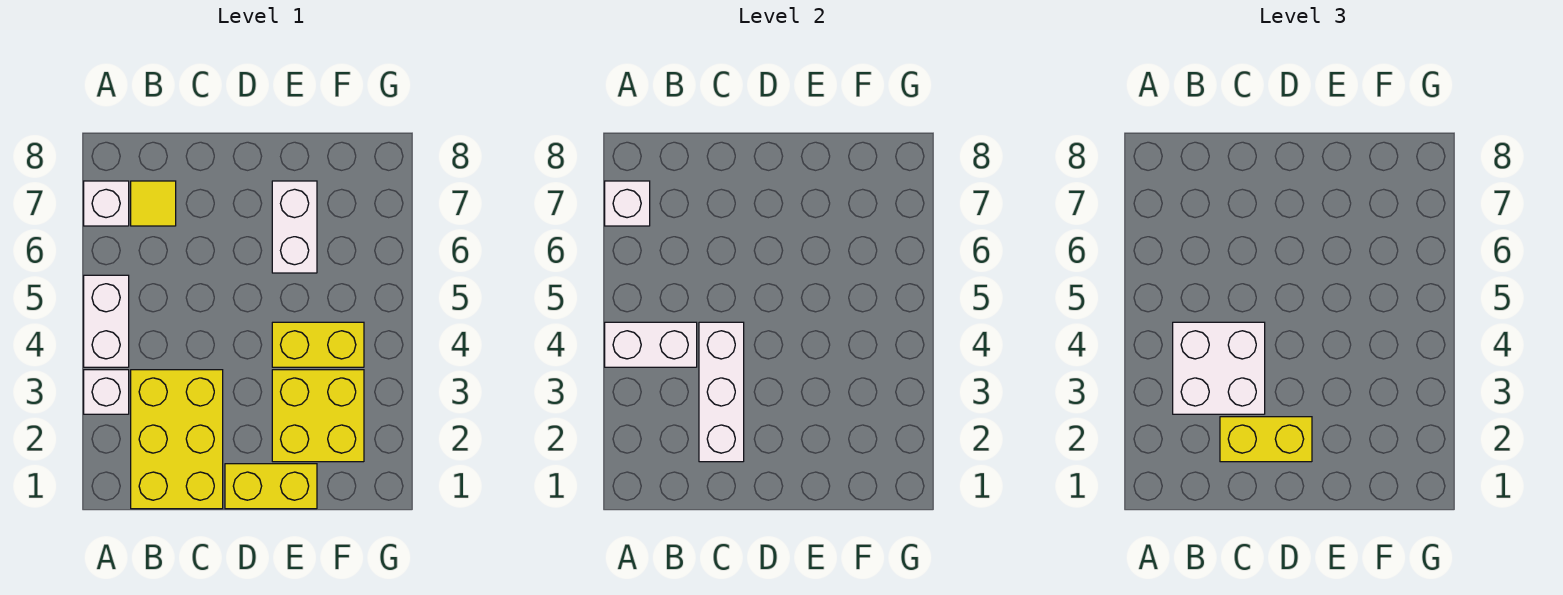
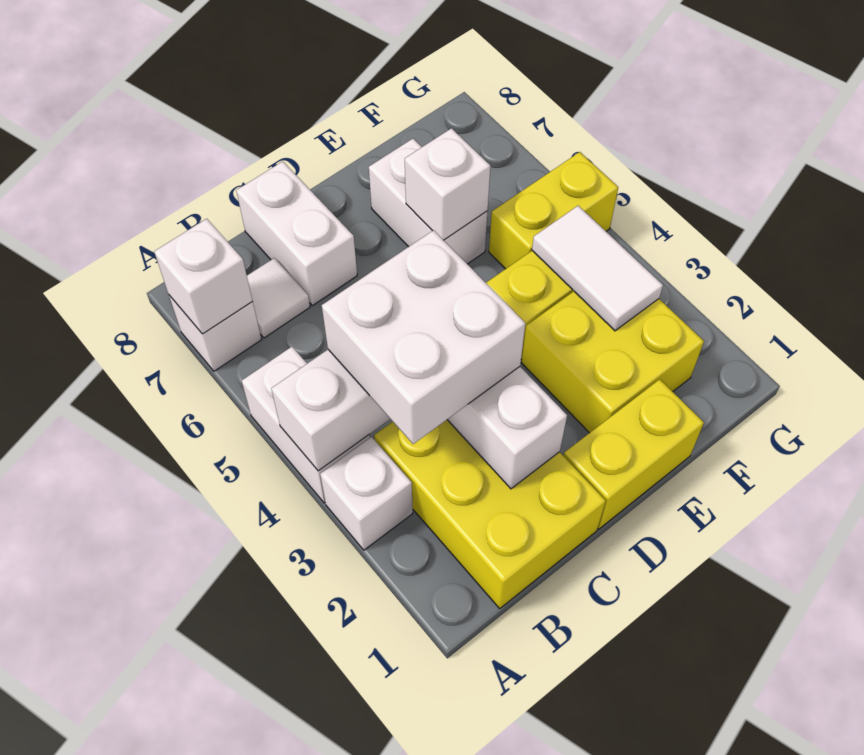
yellow 1x1 tile [131,181,176,226] -> white 1x1 tile [247,258,310,338]
yellow 1x2 brick [1220,417,1312,462] -> yellow 1x2 brick moved to [489,152,618,269]
none -> white 1x2 brick [236,161,357,306]
none -> white 1x1 brick [405,128,490,240]
none -> white 1x2 tile [532,206,663,331]

